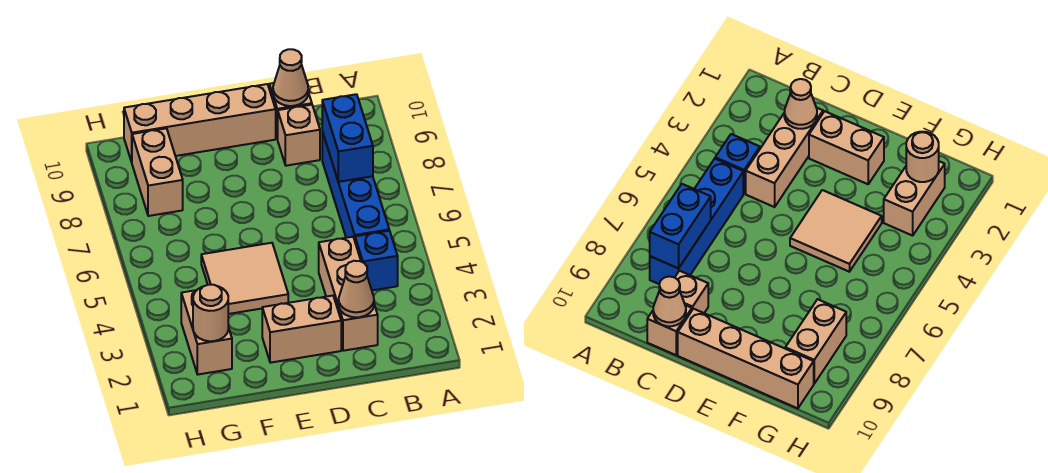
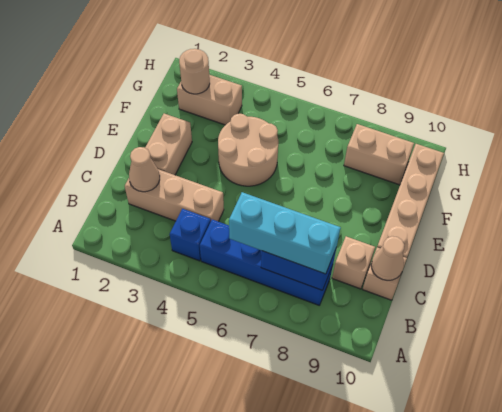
none -> cyan 1x3 brick [229,192,341,274]
tan 2x2 tile [201,243,288,314] -> tan 2x2 round brick [218,114,278,186]

